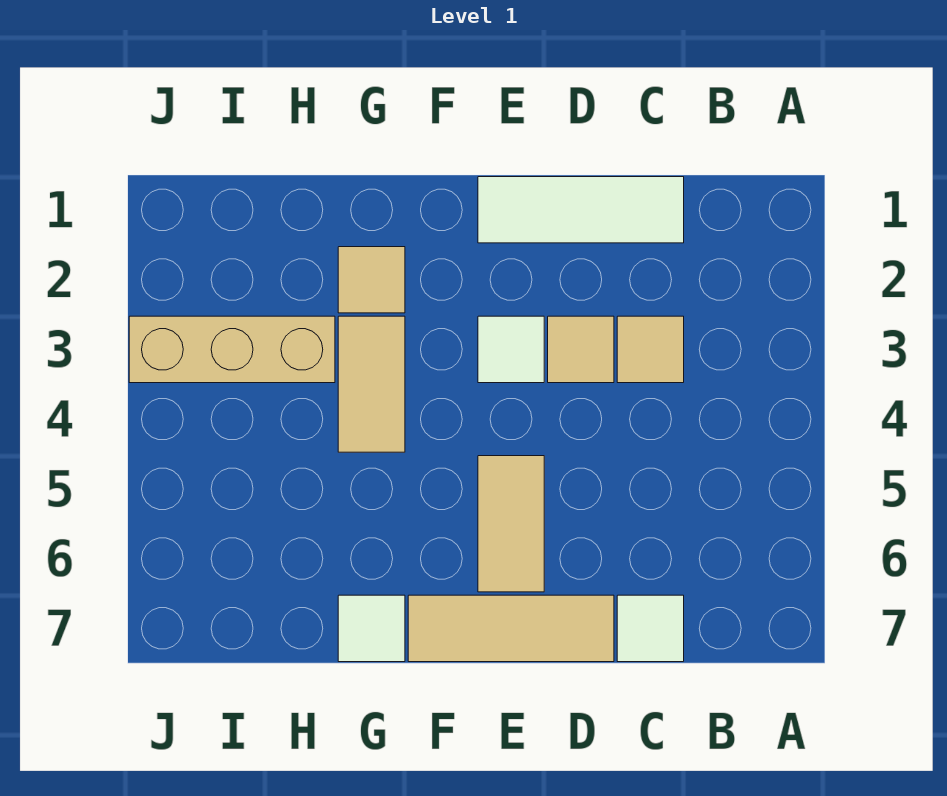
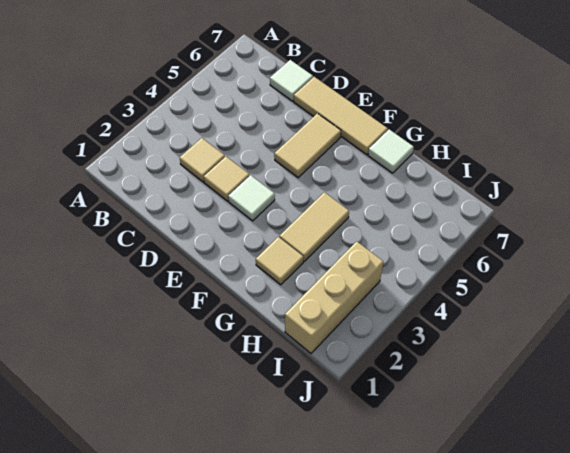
white 1x3 tile [478,177,684,243] -> none
tan 1x3 brick [129,316,335,383] -> tan 1x3 brick turned to [285,241,383,353]

